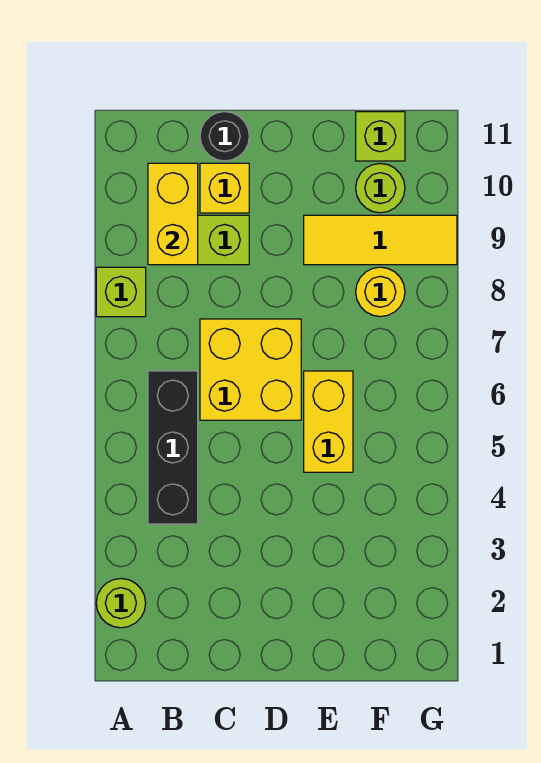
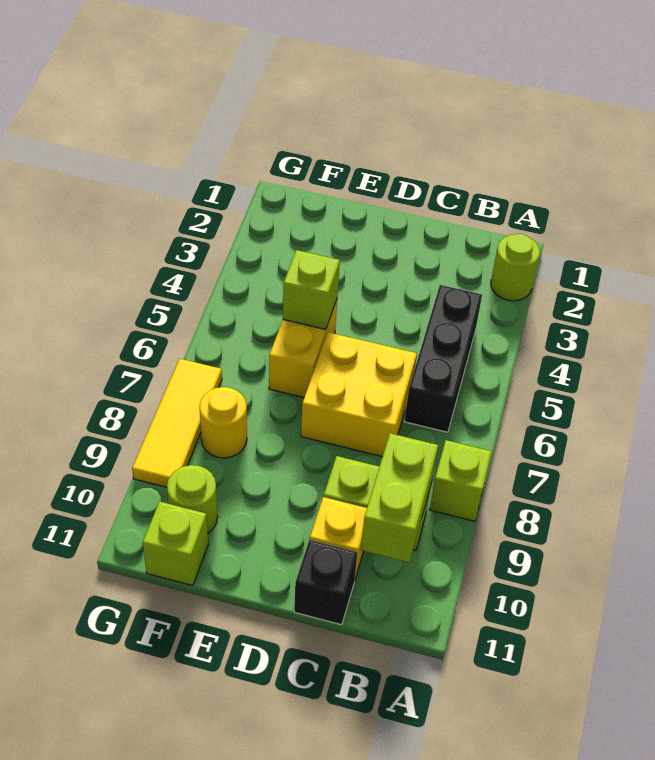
yellow 1x2 brick [148,163,198,265] -> lime 1x2 brick [361,433,438,562]
black 1x1 round brick [200,112,249,161] -> black 1x1 brick [294,540,358,625]
none -> lime 1x1 brick [283,250,340,329]
yellow 1x3 tile [304,215,457,265] -> yellow 1x3 tile turned to [132,359,222,487]

